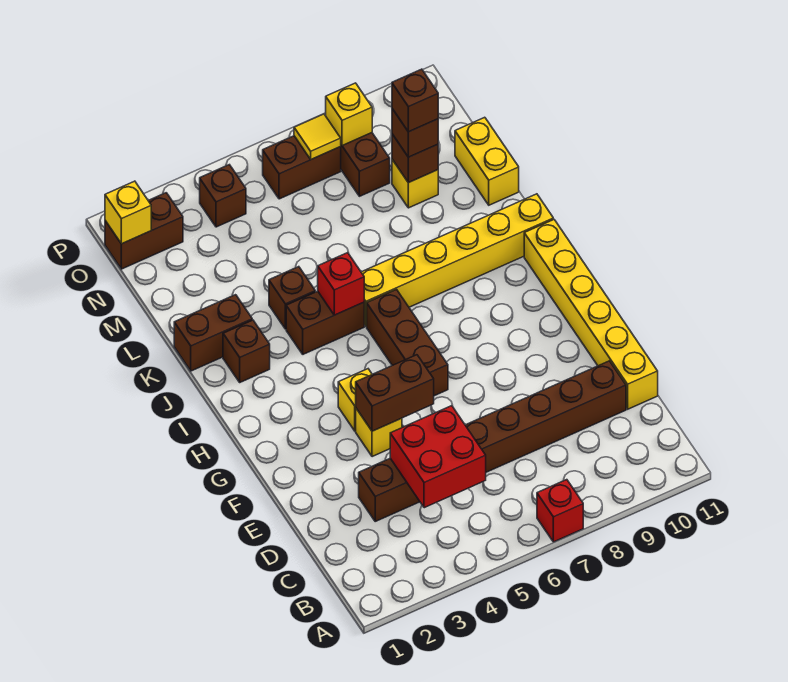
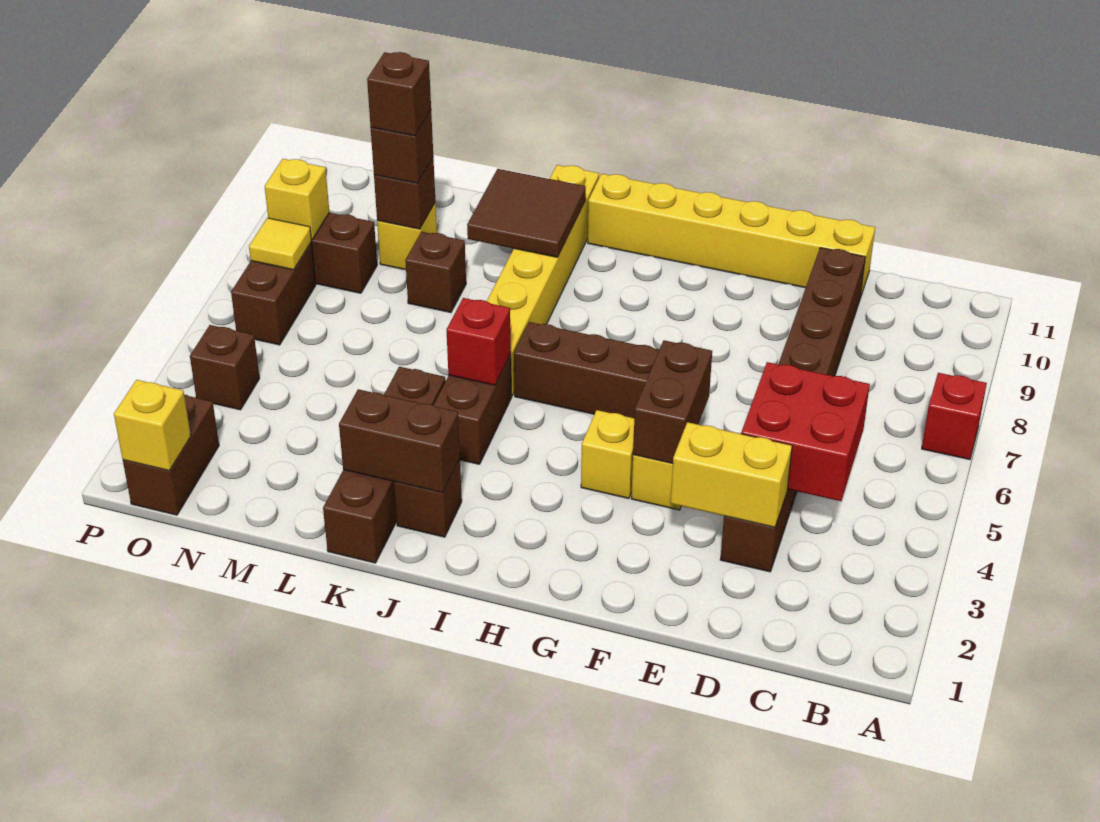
none -> brown 1x2 brick [339,389,460,493]
none -> brown 2x2 tile [467,169,586,257]
none -> brown 1x1 brick [405,232,466,313]
yellow 1x2 brick [455,117,519,205] -> yellow 1x2 brick moved to [671,422,792,527]

